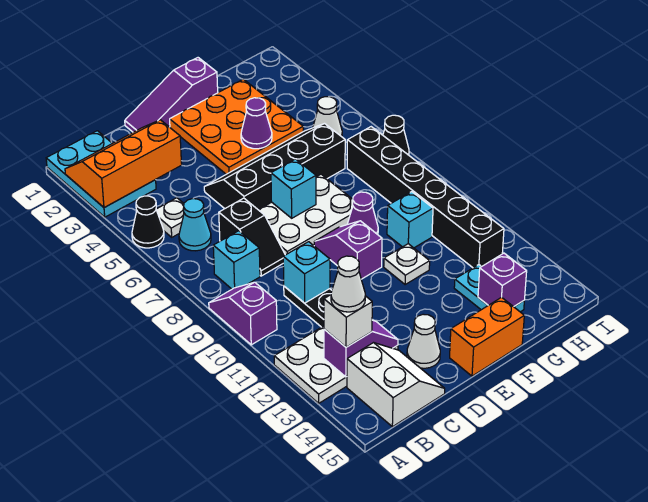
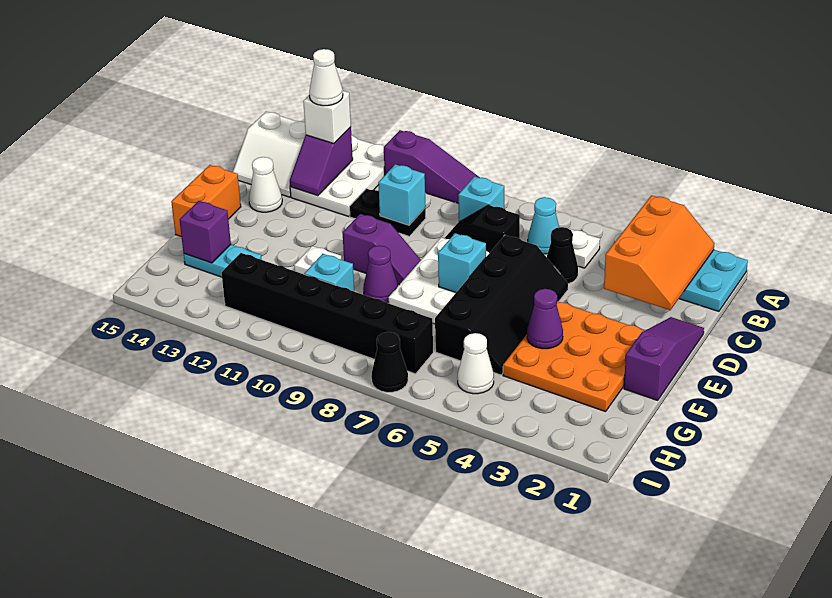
black 1x1 cone [132,196,164,248] -> black 1x1 cone moved to [547,227,578,284]
purple 1x2 slope [209,282,277,345] -> purple 1x3 slope [384,130,480,203]

